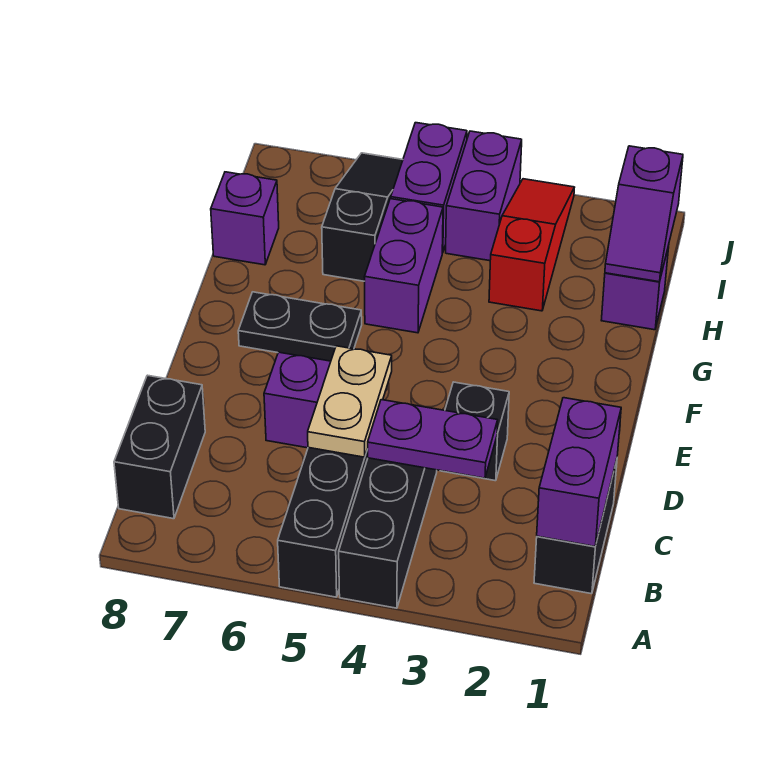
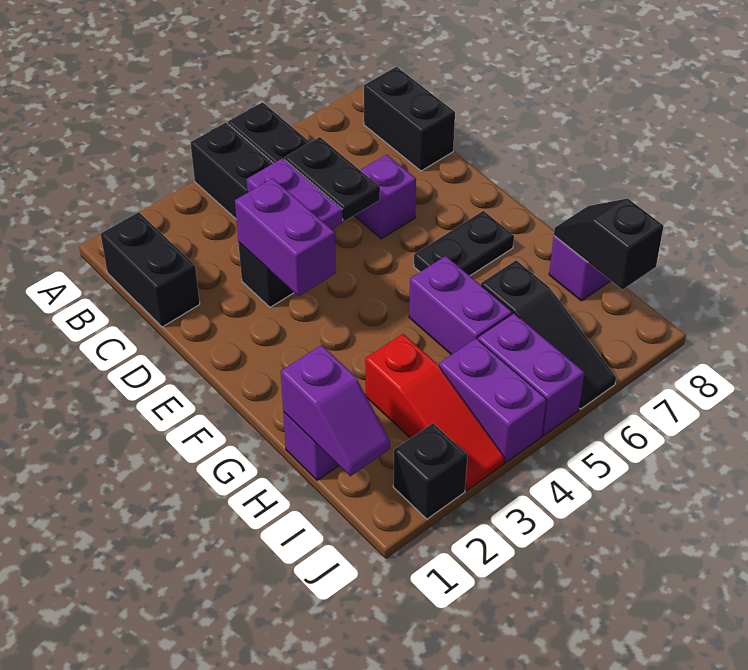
purple 1x2 brick [537,398,621,546] -> purple 1x2 brick moved to [235,178,336,296]
purple 1x2 plate [368,400,498,478] -> purple 1x2 plate turned to [246,158,343,229]
tan 1x2 plate [308,346,392,457] -> black 1x2 plate [284,137,380,221]
purple 1x2 slope [605,146,683,282] -> purple 1x2 slope turned to [281,345,390,476]
none -> black 1x2 slope [554,198,664,289]
none -> black 1x1 brick [393,423,467,519]

